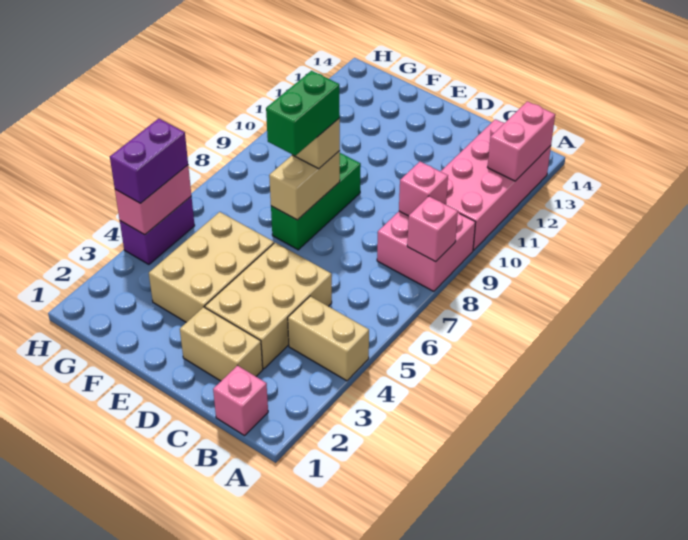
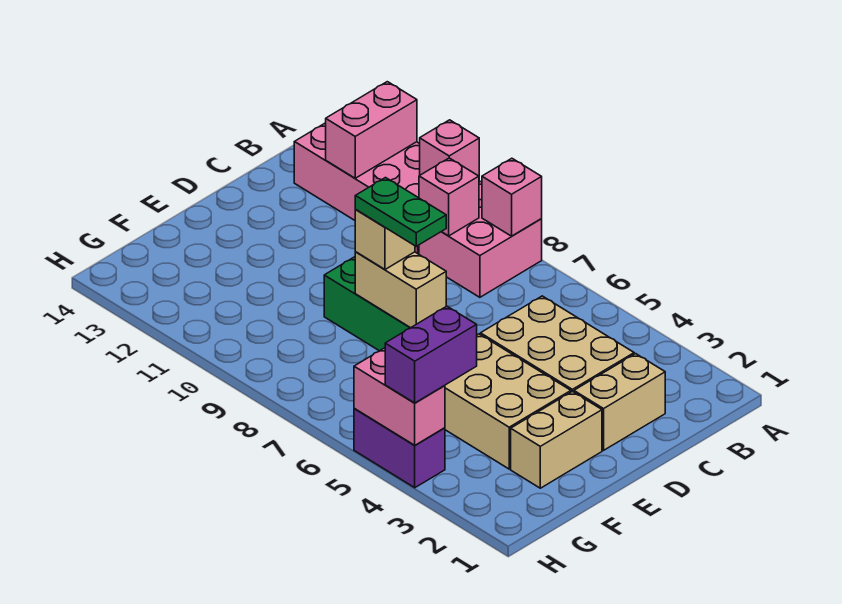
tan 1x2 brick [288,296,369,381] -> tan 1x2 brick moved to [511,391,602,488]
pink 1x2 brick [487,101,555,181] -> pink 1x2 brick turned to [326,82,417,178]
pink 1x1 brick [213,365,268,436] -> pink 1x1 brick moved to [420,120,479,176]
green 1x2 brick [266,71,340,156] -> green 1x2 plate [355,178,446,246]
purple 1x2 brick [110,119,188,203] -> purple 1x2 brick turned to [385,306,477,403]

